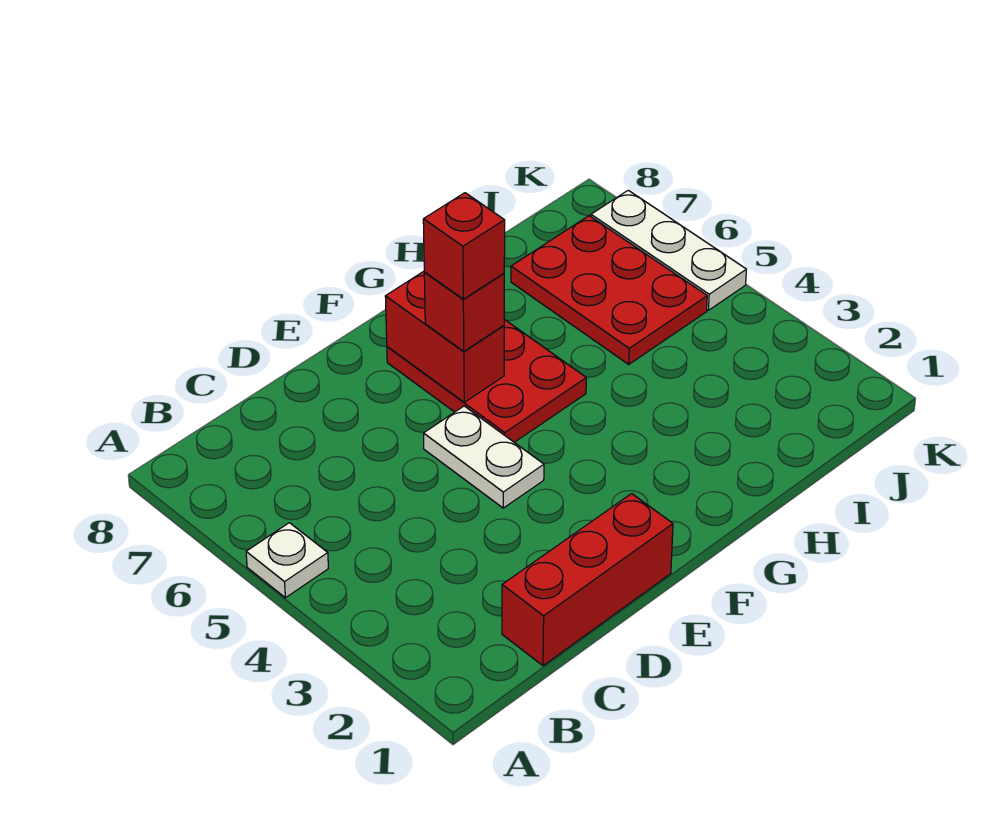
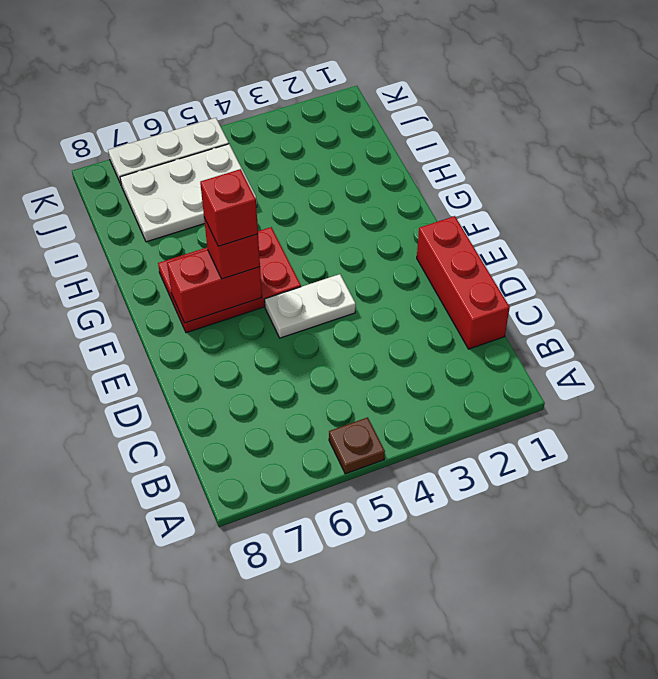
white 1x1 plate [246,523,329,598] -> brown 1x1 plate [329,417,385,474]
red 2x3 plate [511,216,707,364] -> white 2x3 plate [120,144,257,242]

